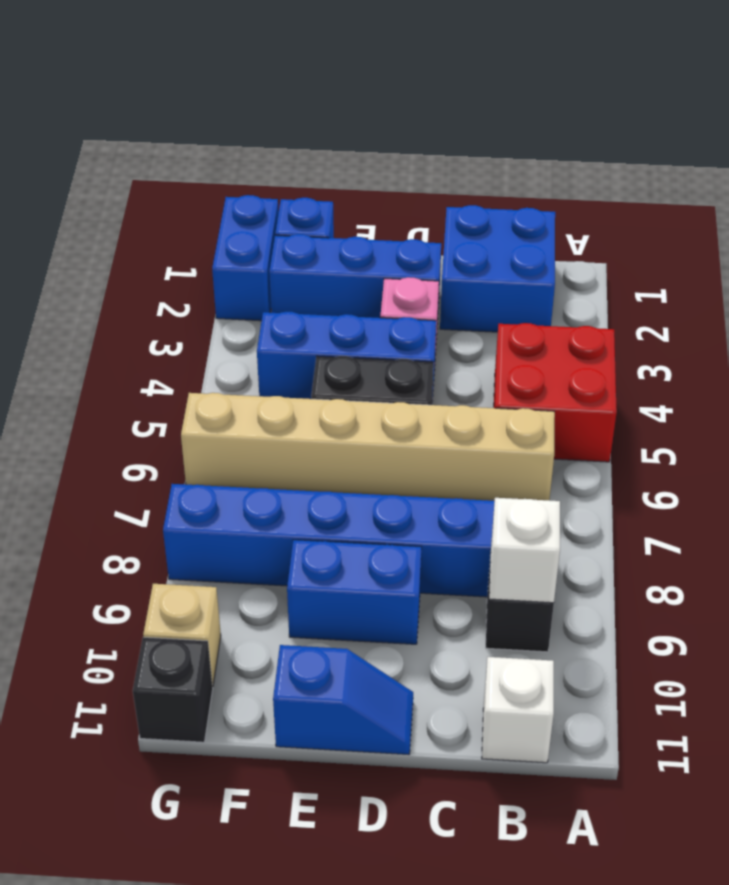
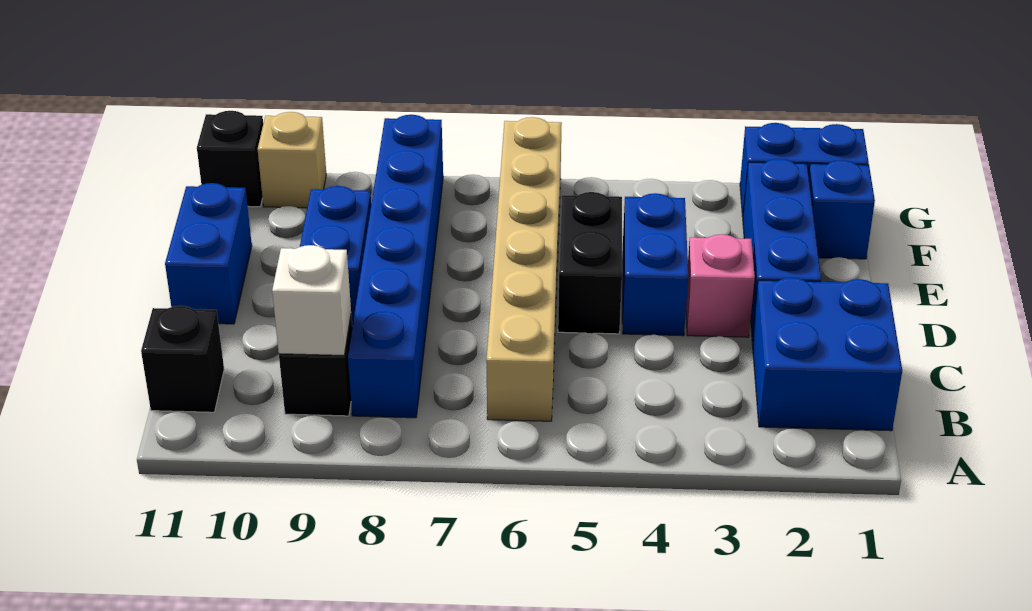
red 2x2 brick [494,323,617,462] -> none
white 1x1 brick [482,657,554,763] -> black 1x1 brick [141,306,224,412]
blue 1x3 brick [257,312,436,401] -> blue 1x2 brick [622,193,688,336]
blue 1x2 slope [273,645,413,755] -> blue 1x2 brick [165,183,252,324]

